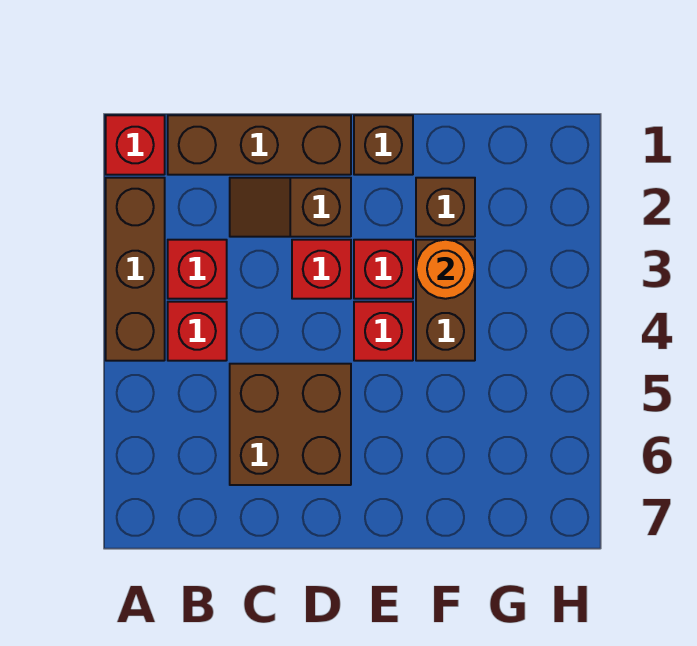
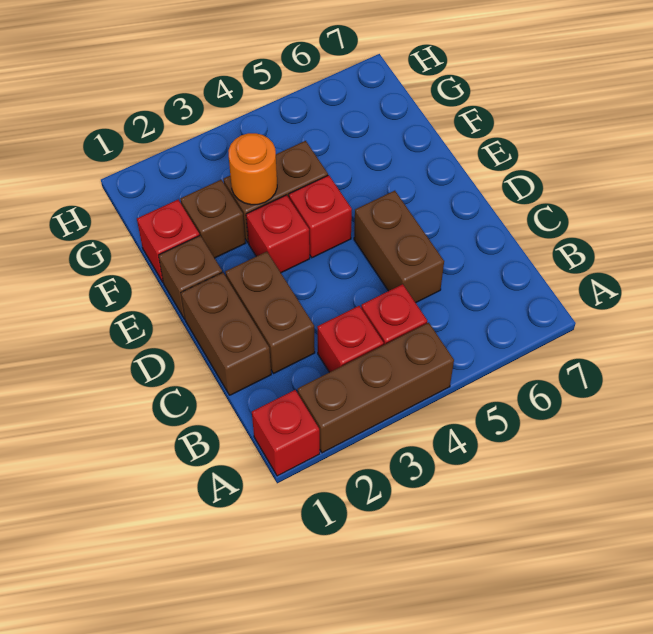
brown 1x3 brick [168,115,351,175] -> brown 1x2 brick [181,273,271,395]
brown 1x2 slope [230,178,351,237] -> brown 1x2 brick [225,252,315,374]
brown 2x2 brick [230,364,351,485] -> brown 1x2 brick [354,191,444,303]
red 1x1 brick [292,240,351,299] -> red 1x1 brick moved to [137,200,200,282]

